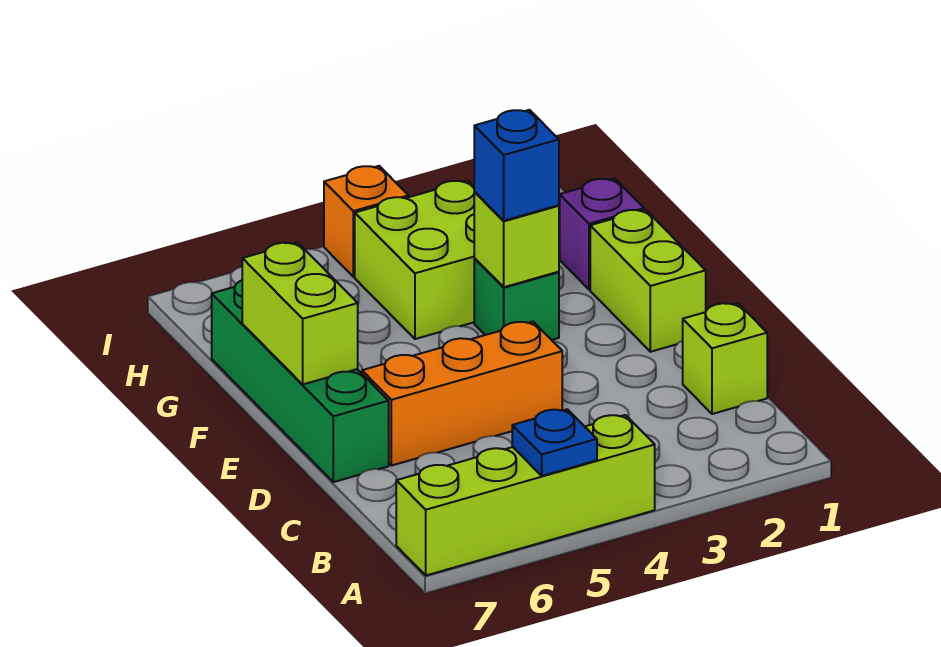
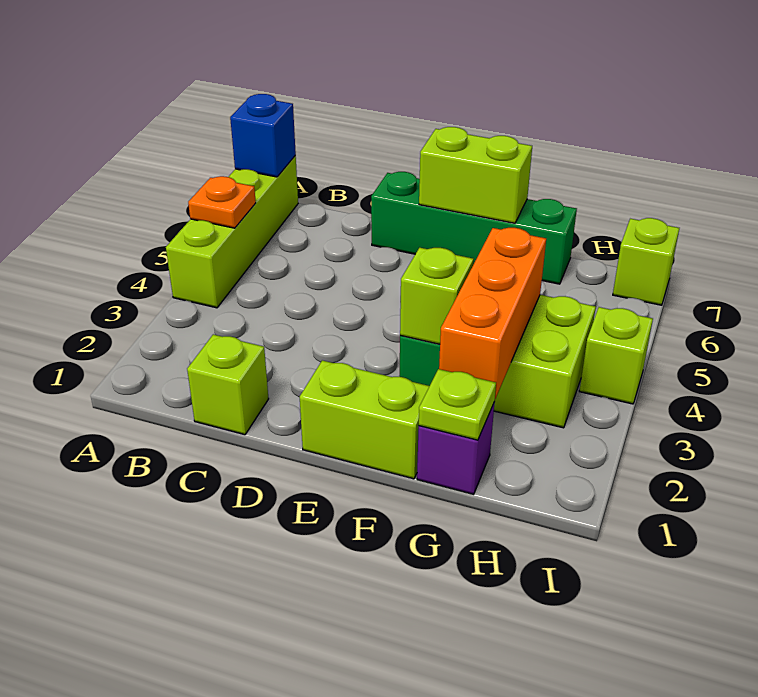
blue 1x1 plate [512,409,597,476] -> orange 1x1 plate [188,176,256,228]
orange 1x3 brick [362,322,562,466] -> orange 1x3 brick moved to [439,228,546,399]
blue 1x1 brick [474,110,559,221] -> blue 1x1 brick moved to [230,94,296,177]
none -> lime 1x1 plate [419,369,496,440]
orange 1x1 brick [324,166,409,277] -> lime 1x1 brick [579,307,653,404]
none -> lime 1x1 brick [613,218,679,305]

